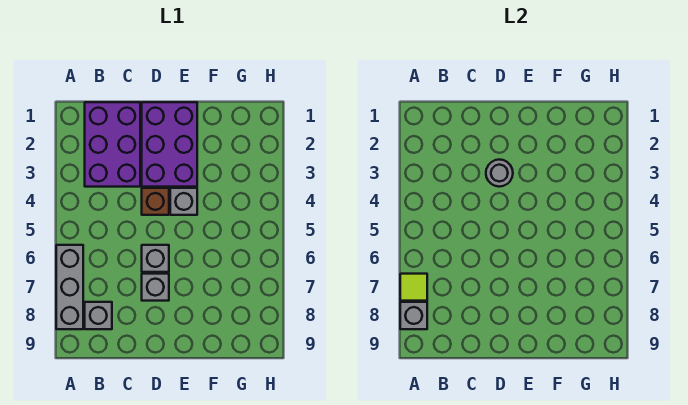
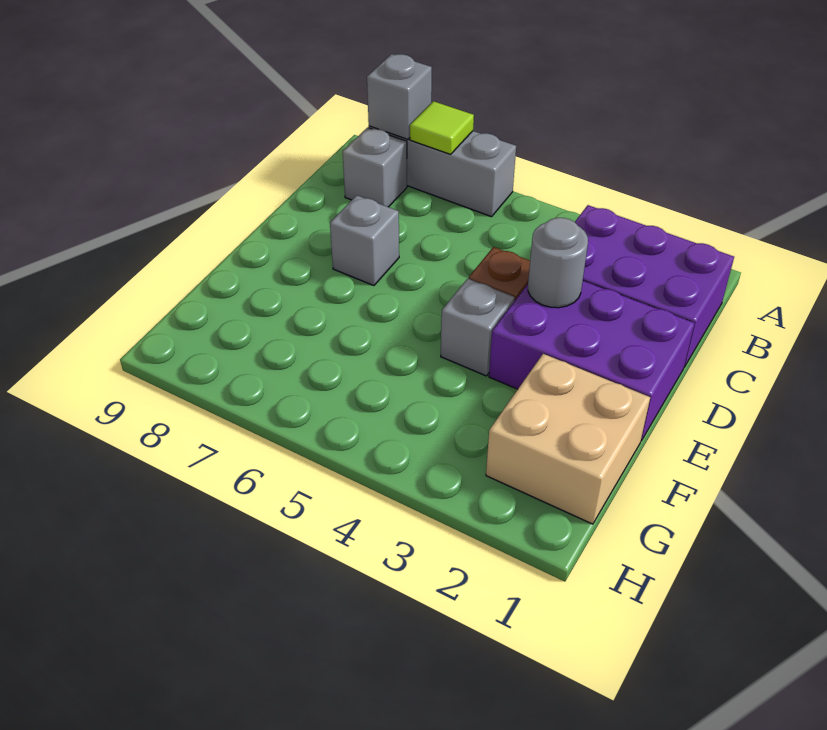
grey 1x1 brick [142,245,169,272] -> none
none -> tan 2x2 brick [486,354,650,524]

